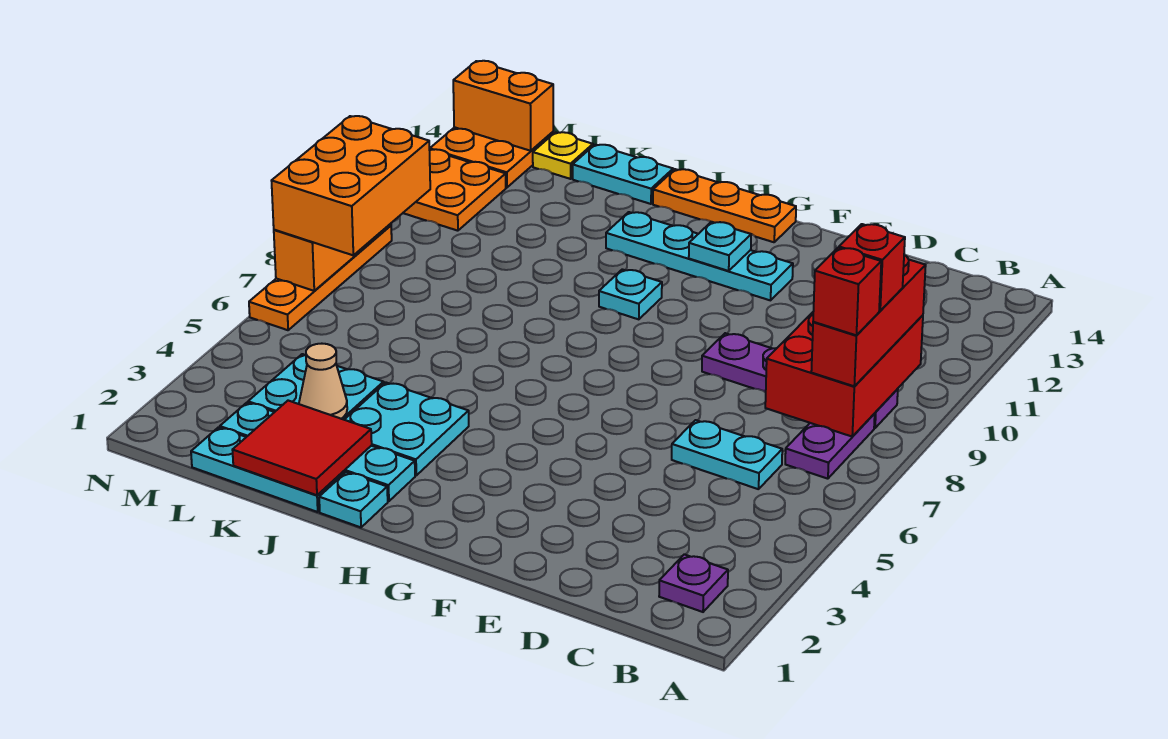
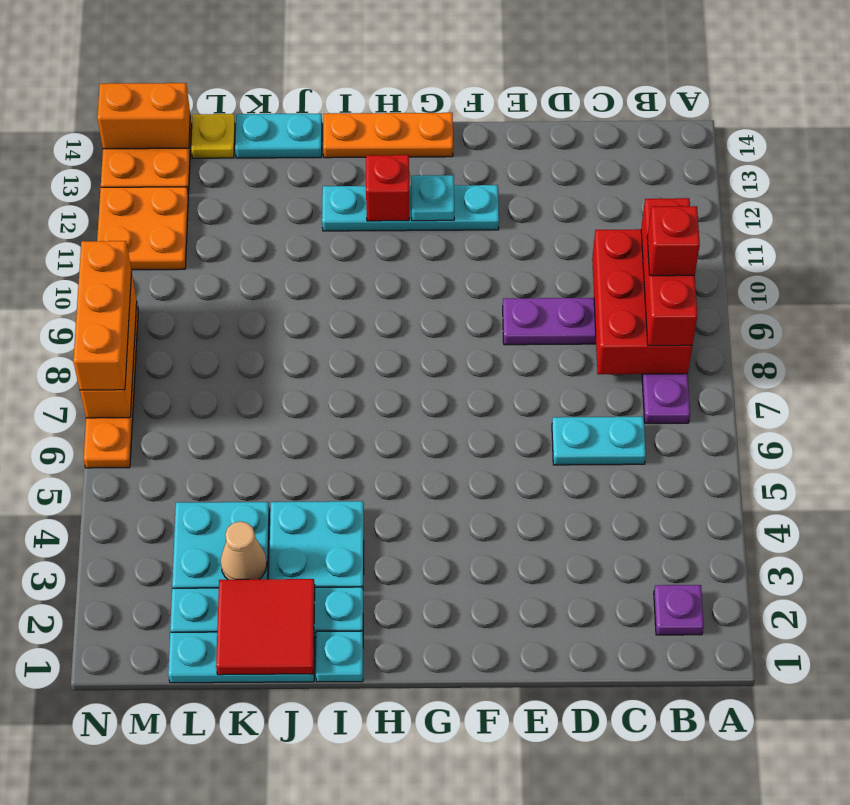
red 1x1 brick [813,248,881,335] -> red 1x1 brick moved to [366,155,409,221]
cyan 1x1 plate [599,269,662,319] -> none
orange 2x3 brick [271,116,430,255] -> orange 1x3 brick [73,241,132,390]

